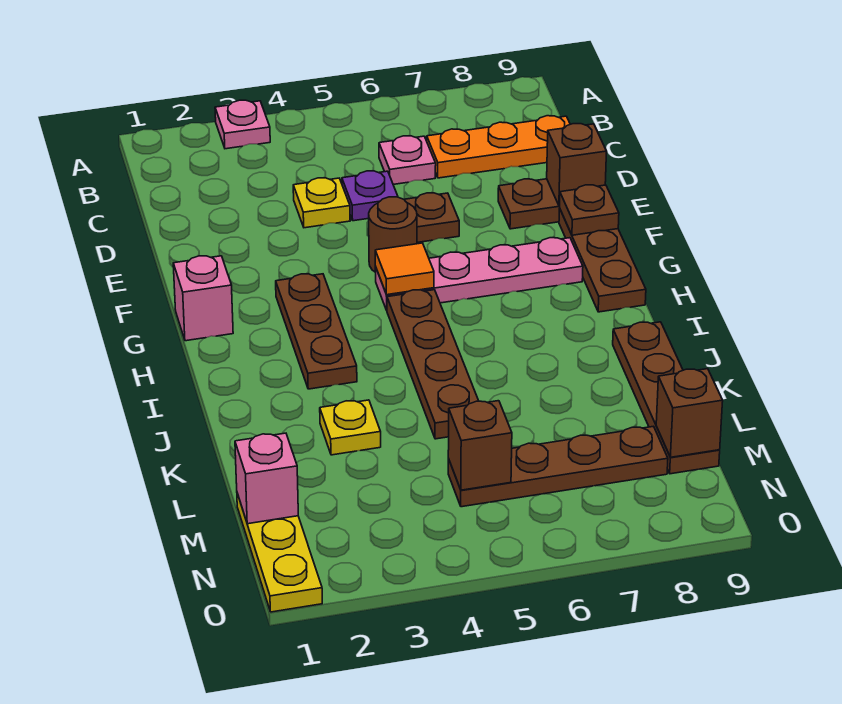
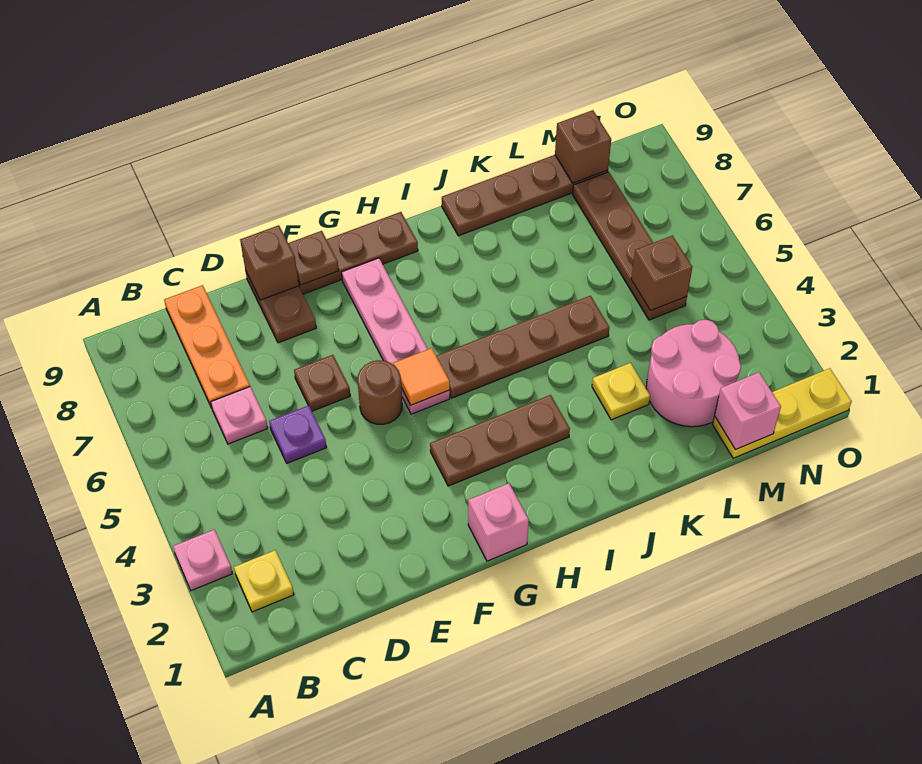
yellow 1x1 plate [293,178,350,228] -> yellow 1x1 plate moved to [234,550,294,612]
none -> pink 2x2 round brick [646,320,741,427]

